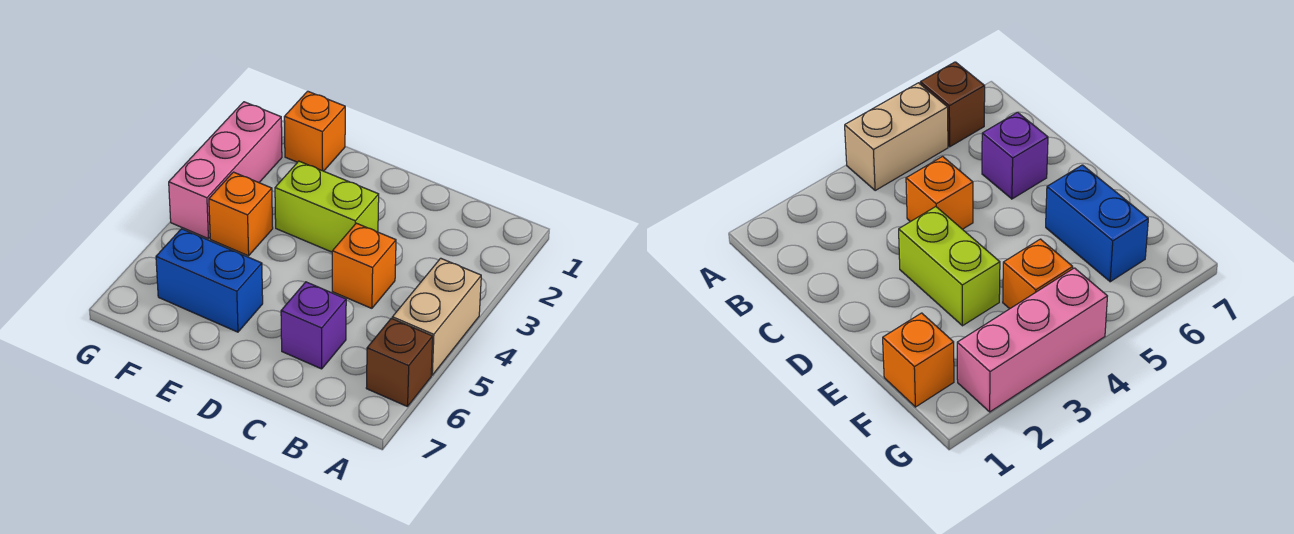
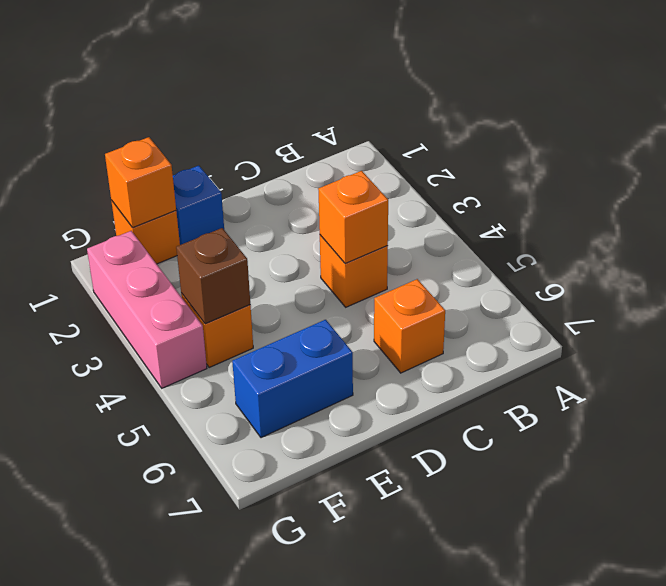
tan 1x2 brick [392,258,481,375] -> none
brown 1x1 brick [366,318,433,407] -> brown 1x1 brick moved to [176,228,250,324]
none -> orange 1x1 brick [318,171,388,264]
purple 1x1 brick [281,282,346,369] -> orange 1x1 brick [374,279,445,373]
lime 1x2 brick [275,161,379,252] -> none
none -> blue 1x1 brick [173,166,224,245]
none -> orange 1x1 brick [105,137,176,228]

